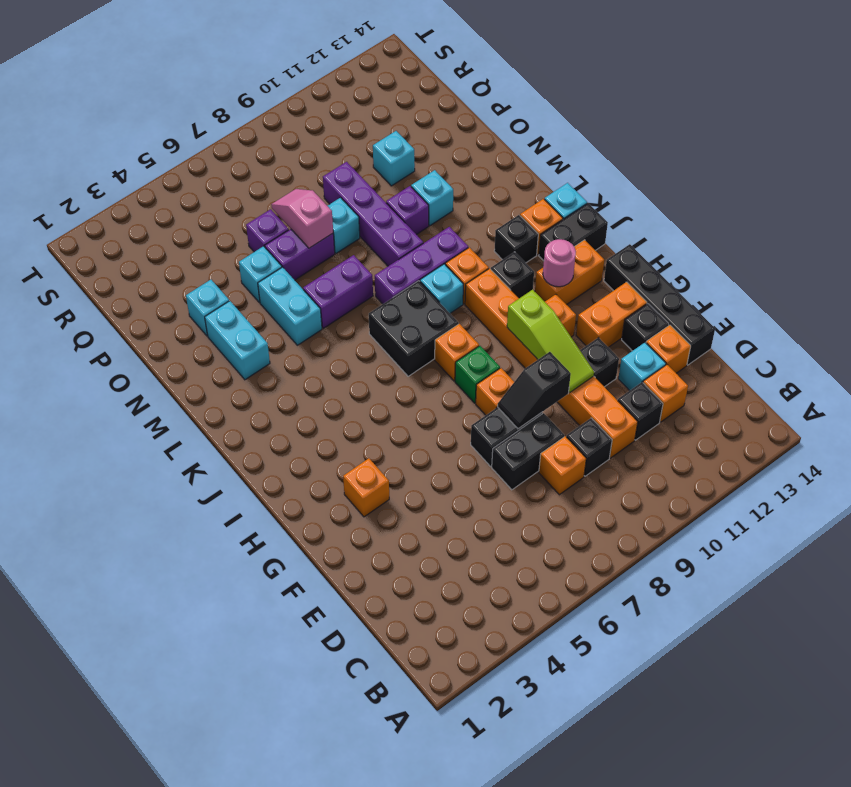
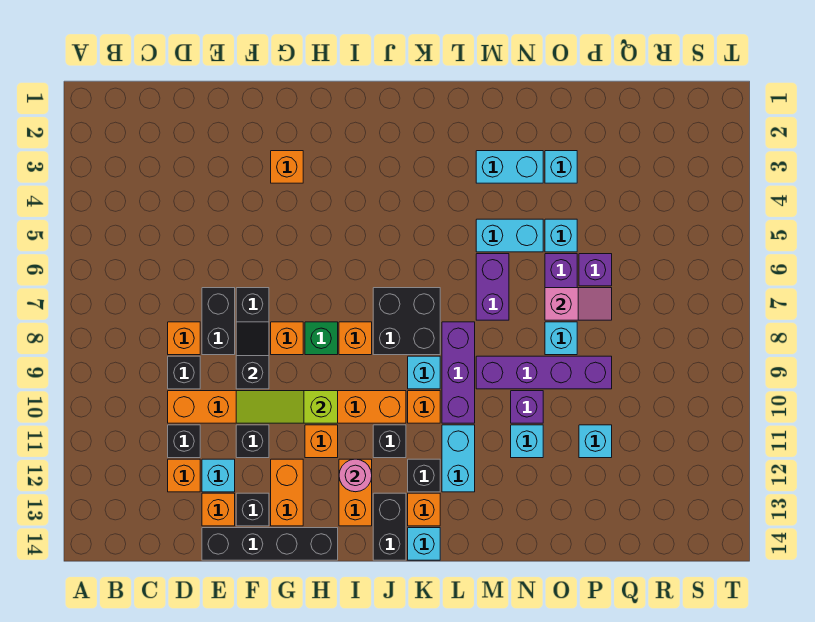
none -> cyan 1x2 brick [442,425,475,492]

